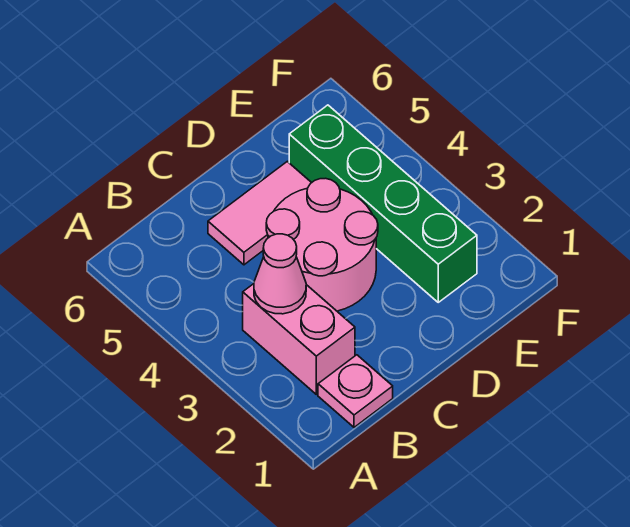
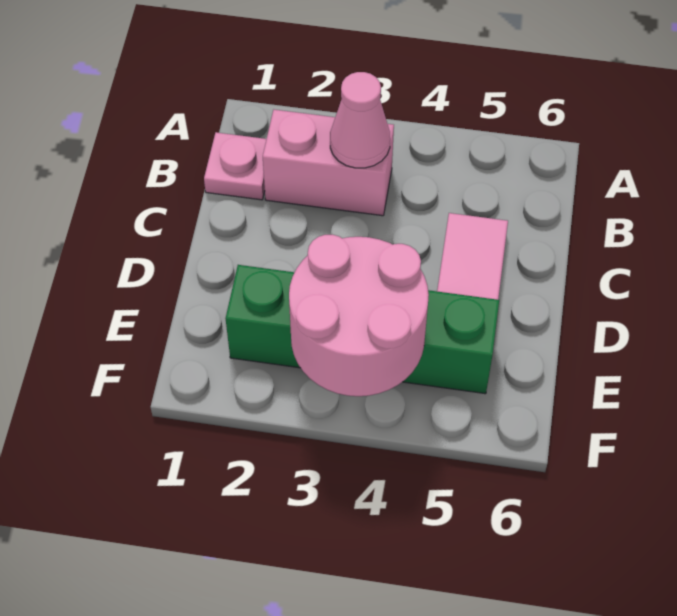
pink 2x2 round brick [266,178,378,311] -> pink 2x2 round brick moved to [289,235,429,396]

